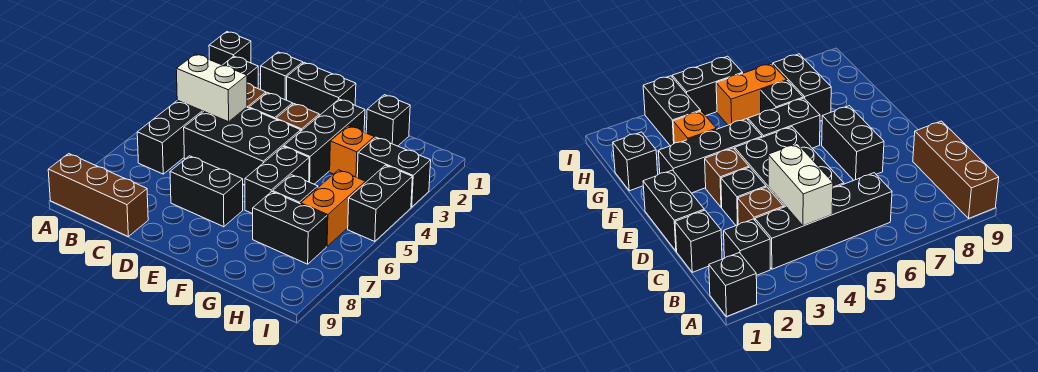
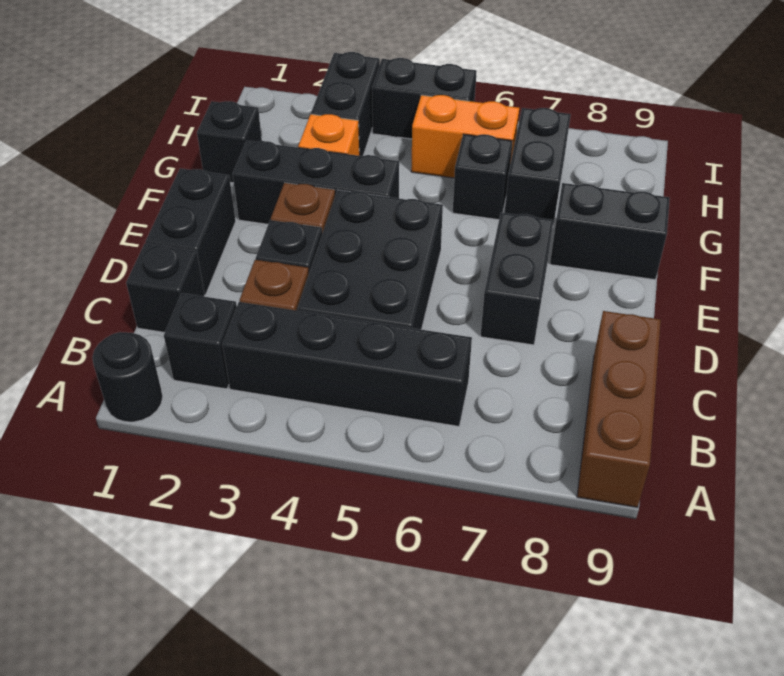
black 1x1 brick [209,32,251,65] -> black 1x1 round brick [92,332,163,422]
white 1x2 brick [176,54,247,122] -> none
black 1x2 brick [245,147,309,214] -> black 1x2 brick moved to [550,183,670,280]

